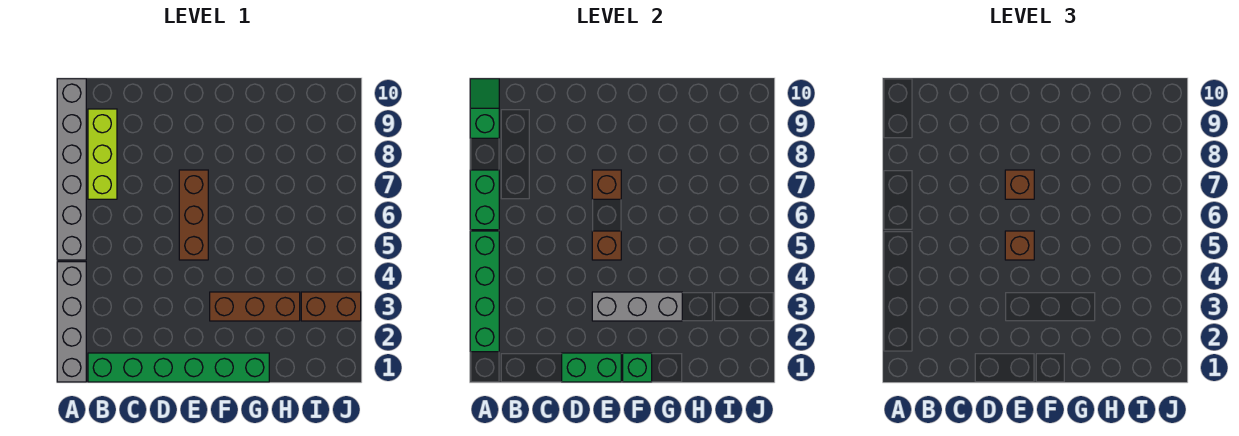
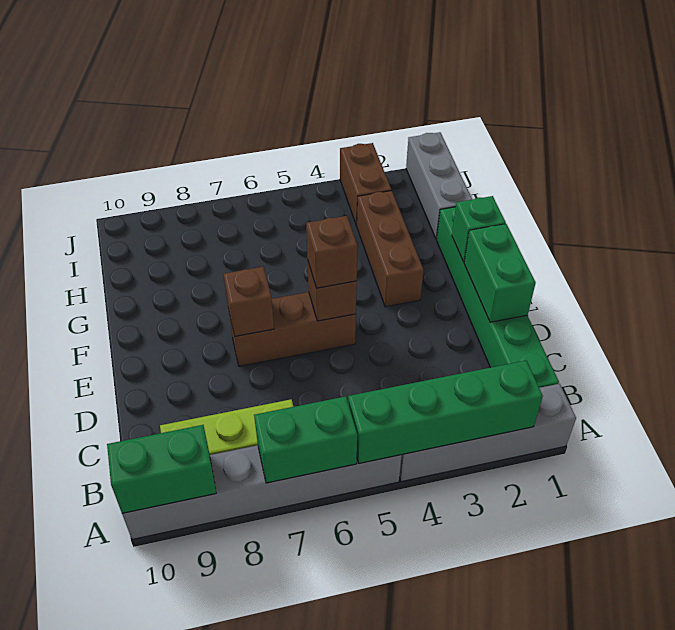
green 1x2 slope [470,79,499,138] -> green 1x2 brick [107,425,216,513]
grey 1x3 brick [592,292,682,321] -> grey 1x3 brick moved to [406,132,472,239]
brown 1x1 brick [1005,170,1034,199] -> none

